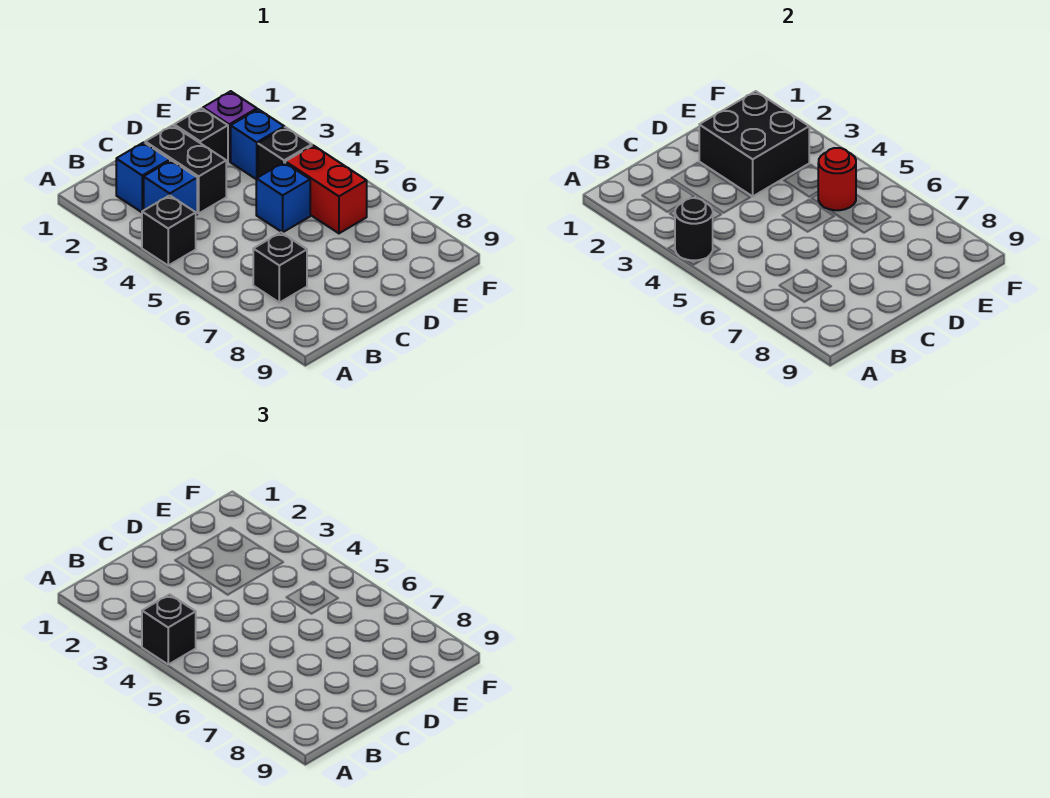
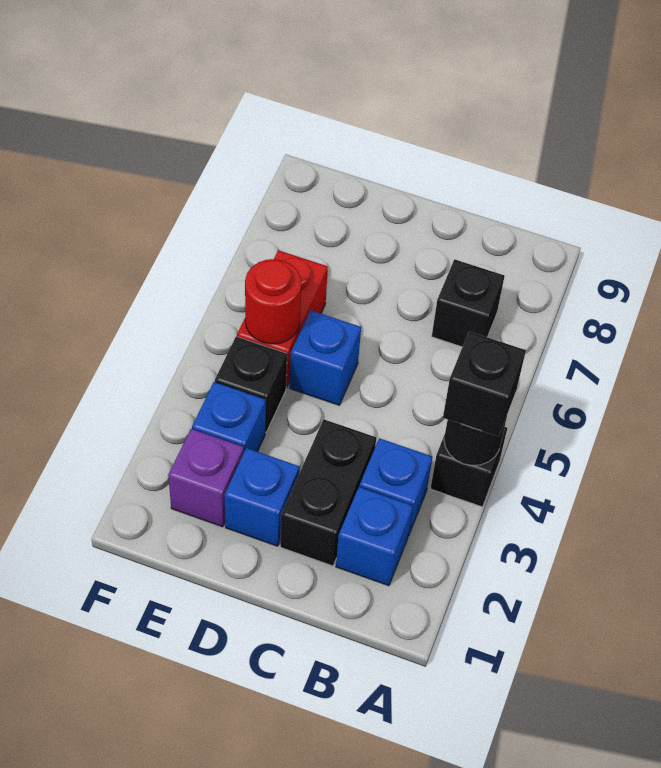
black 1x1 brick [174,108,228,163] -> blue 1x1 brick [224,448,299,546]
black 2x2 brick [699,91,809,196] -> none

